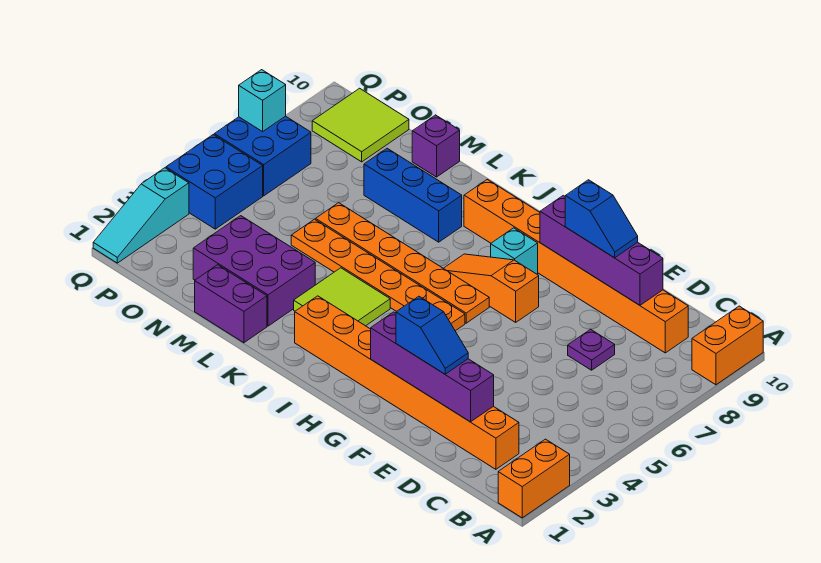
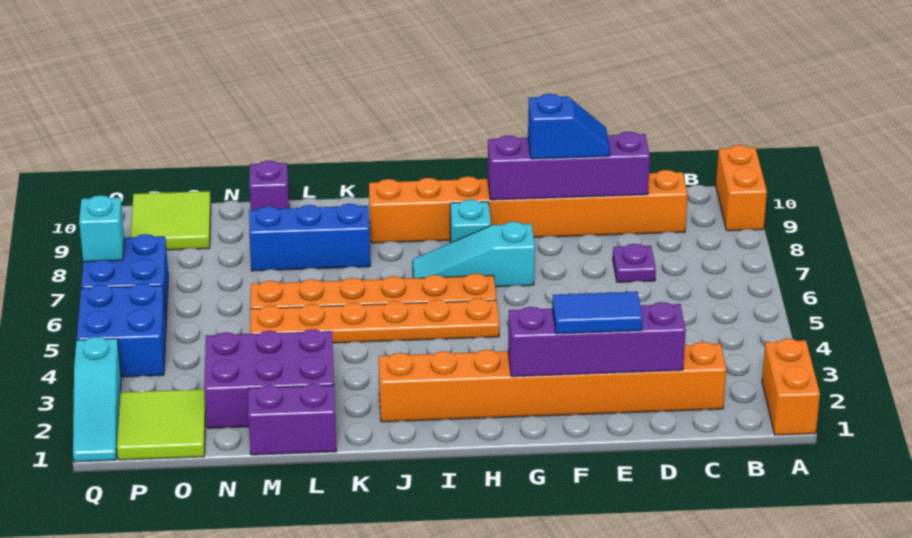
blue 1x2 slope [396,296,468,374] -> blue 1x2 tile [552,292,643,334]
orange 1x3 slope [444,254,539,322] -> cyan 1x3 slope [412,222,535,287]
lime 2x2 tile [294,268,390,326] -> lime 2x2 tile moved to [117,389,206,460]

